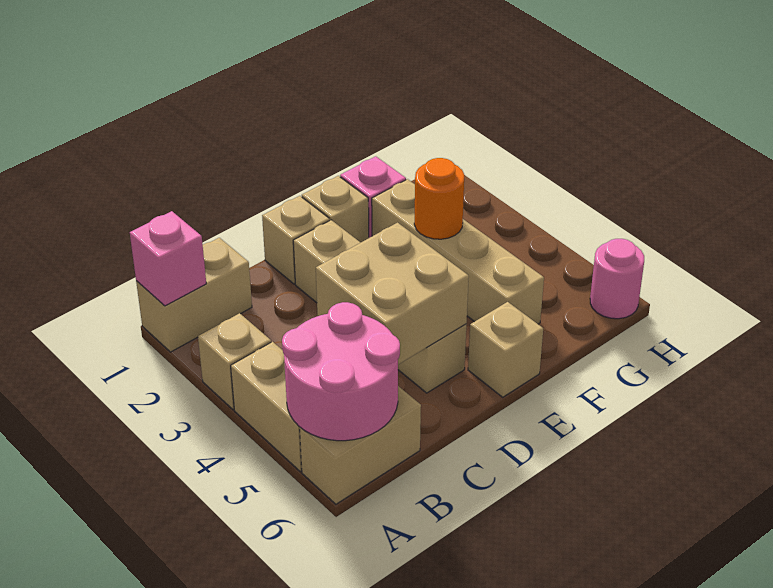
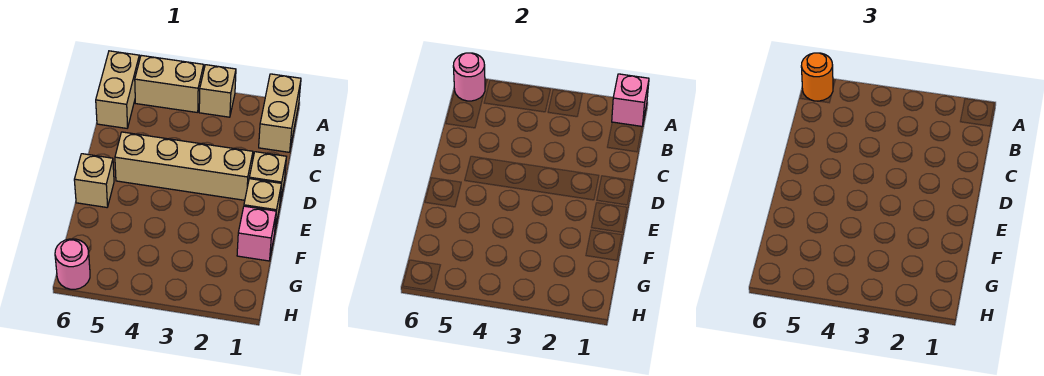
pink 2x2 round brick [282,302,400,441] -> pink 1x1 round brick [453,53,485,101]
tan 2x2 brick [316,223,469,365] -> none
tan 1x4 brick [372,179,544,324] -> none
orange 1x1 round brick [414,158,464,239] -> orange 1x1 round brick moved to [801,53,833,101]

